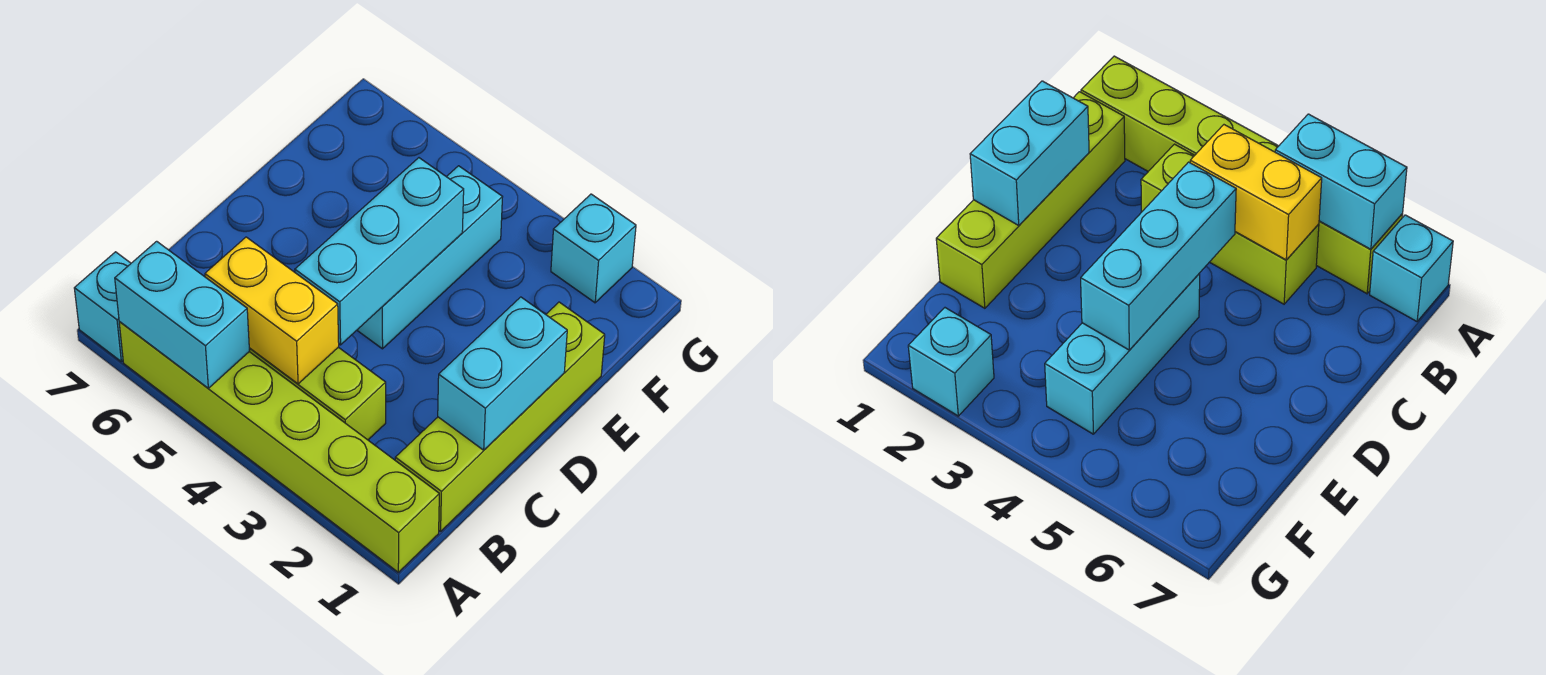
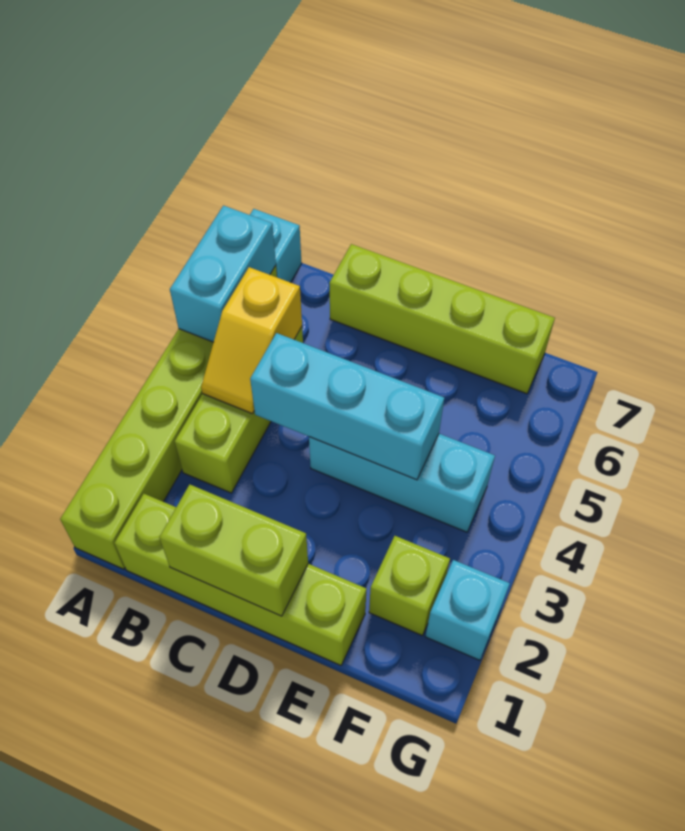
yellow 1x2 brick [205,237,339,384] -> yellow 1x2 slope [201,267,302,414]
cyan 1x2 brick [438,297,567,450] -> lime 1x2 brick [159,485,308,616]
none -> lime 1x4 brick [329,244,555,394]
none -> lime 1x1 brick [369,536,450,636]

